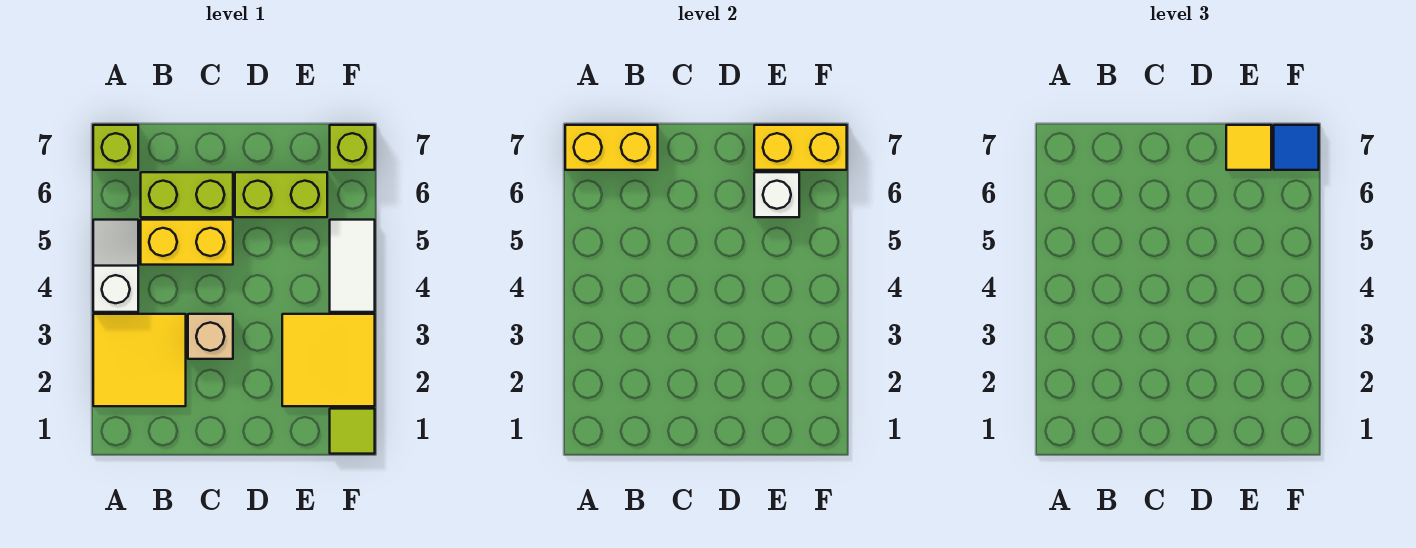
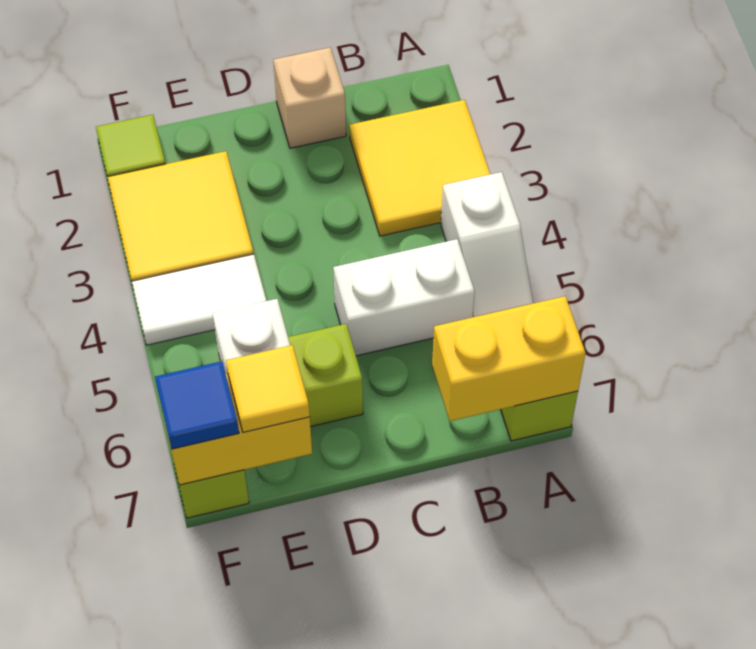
yellow 1x2 brick [141,220,233,265] -> white 1x2 brick [333,239,475,356]
lime 1x2 brick [141,172,233,217] -> none
tan 1x1 brick [188,314,233,359] -> tan 1x1 brick moved to [273,48,346,148]
white 1x2 tile [330,220,375,312] -> white 1x2 tile turned to [132,254,266,345]

